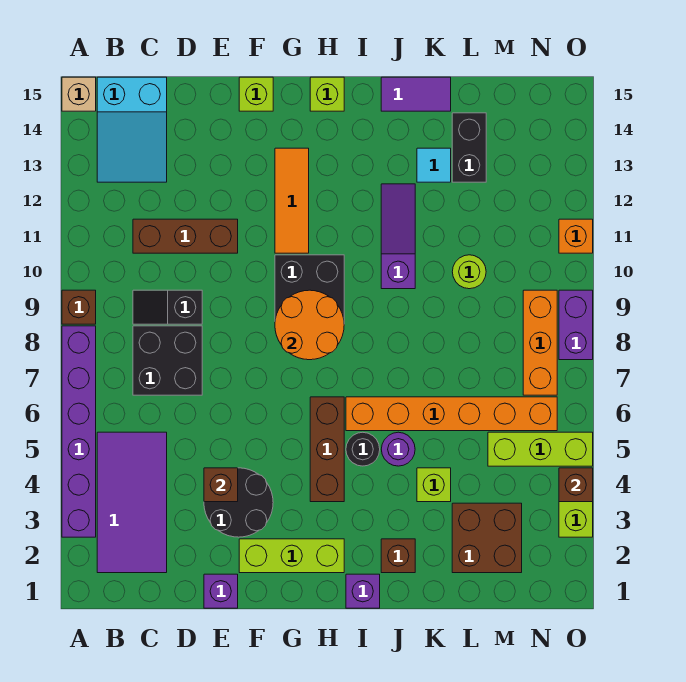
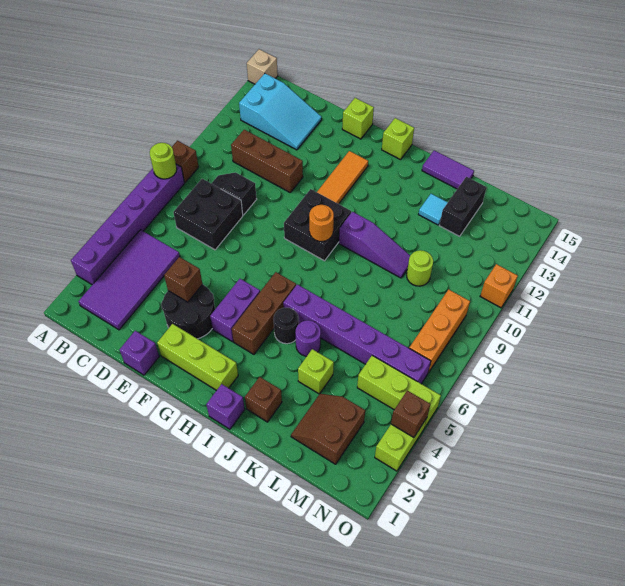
none -> lime 1x1 round brick [150,143,177,179]
cyan 2x3 slope [97,77,167,182] -> cyan 2x3 slope turned to [239,74,322,150]
orange 2x2 round brick [275,290,344,360] -> orange 1x1 round brick [309,205,334,241]
orange 1x6 brick [346,397,557,431] -> purple 1x6 brick [283,284,431,384]
purple 1x3 slope [381,184,415,289] -> purple 1x3 slope turned to [339,212,410,278]
brown 2x2 brick [452,503,522,573] -> brown 2x2 slope [291,394,365,464]
purple 1x2 brick [559,290,593,360] -> purple 1x2 brick moved to [210,279,260,342]

